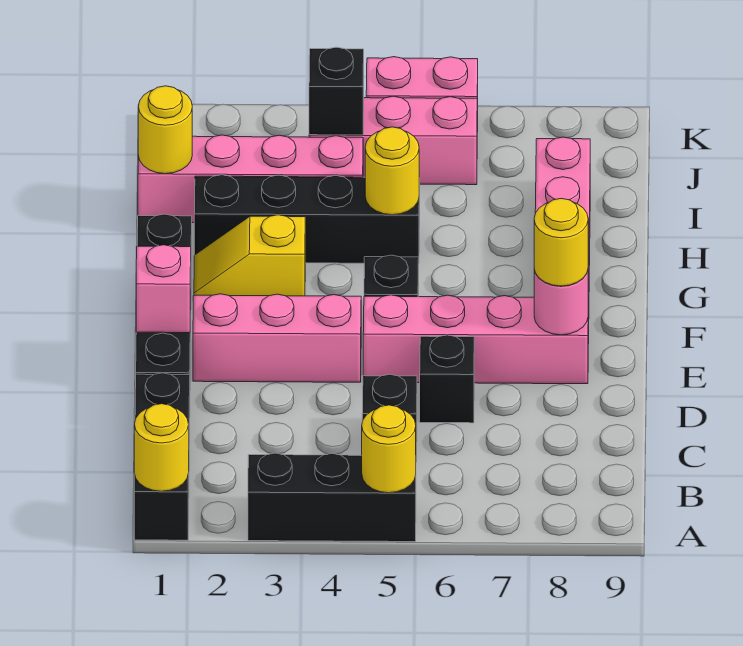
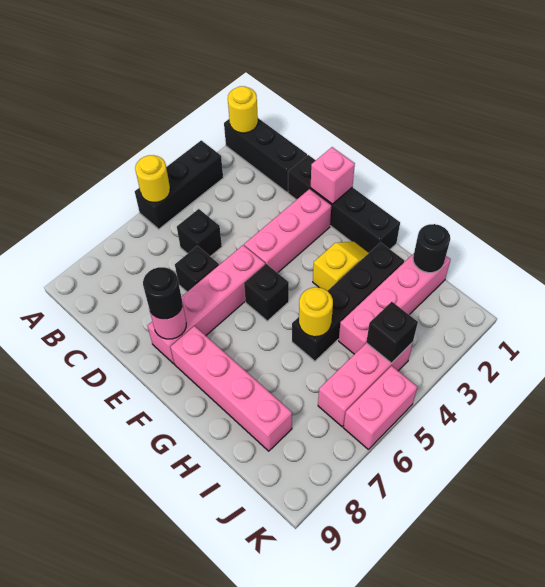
yellow 1x1 round brick [534,198,588,286] -> black 1x1 round brick [143,267,182,319]
yellow 1x1 round brick [138,86,192,174] -> black 1x1 round brick [413,224,450,273]

